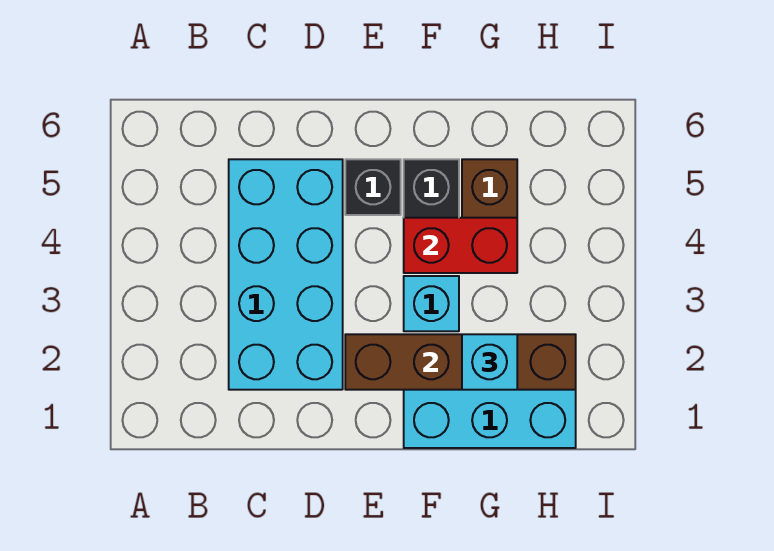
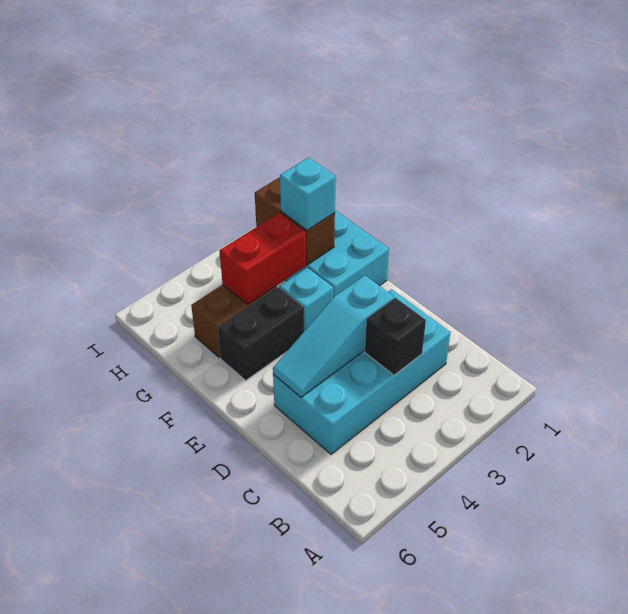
none -> cyan 1x3 slope [273,275,394,397]
brown 1x4 brick [345,334,576,390] -> brown 1x2 brick [255,177,335,265]
black 1x1 brick [345,159,401,215] -> black 1x1 brick moved to [365,298,426,375]
red 1x2 brick [404,218,517,273] -> red 1x2 brick turned to [219,213,306,304]

